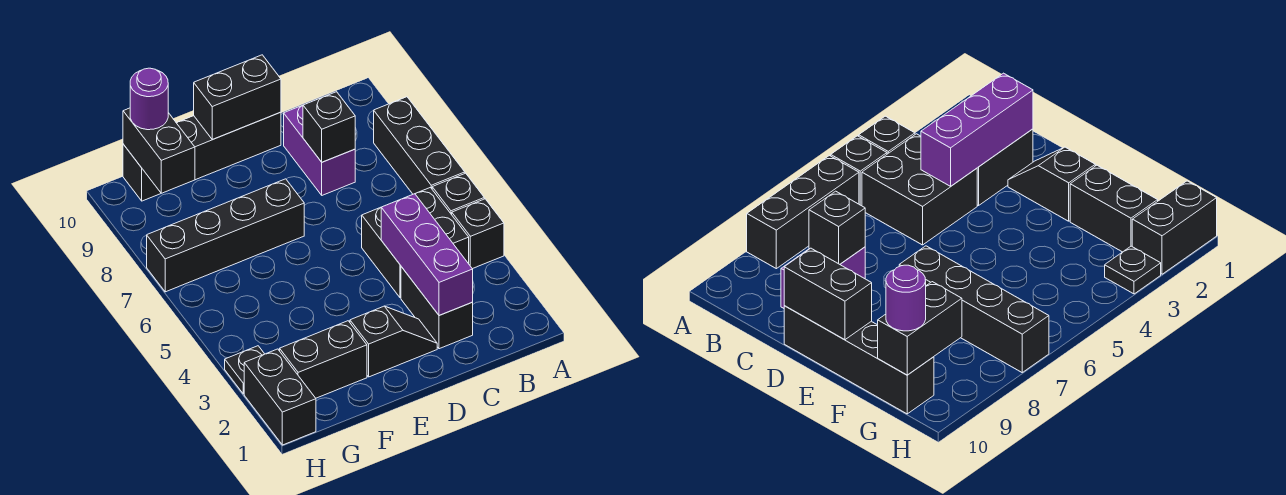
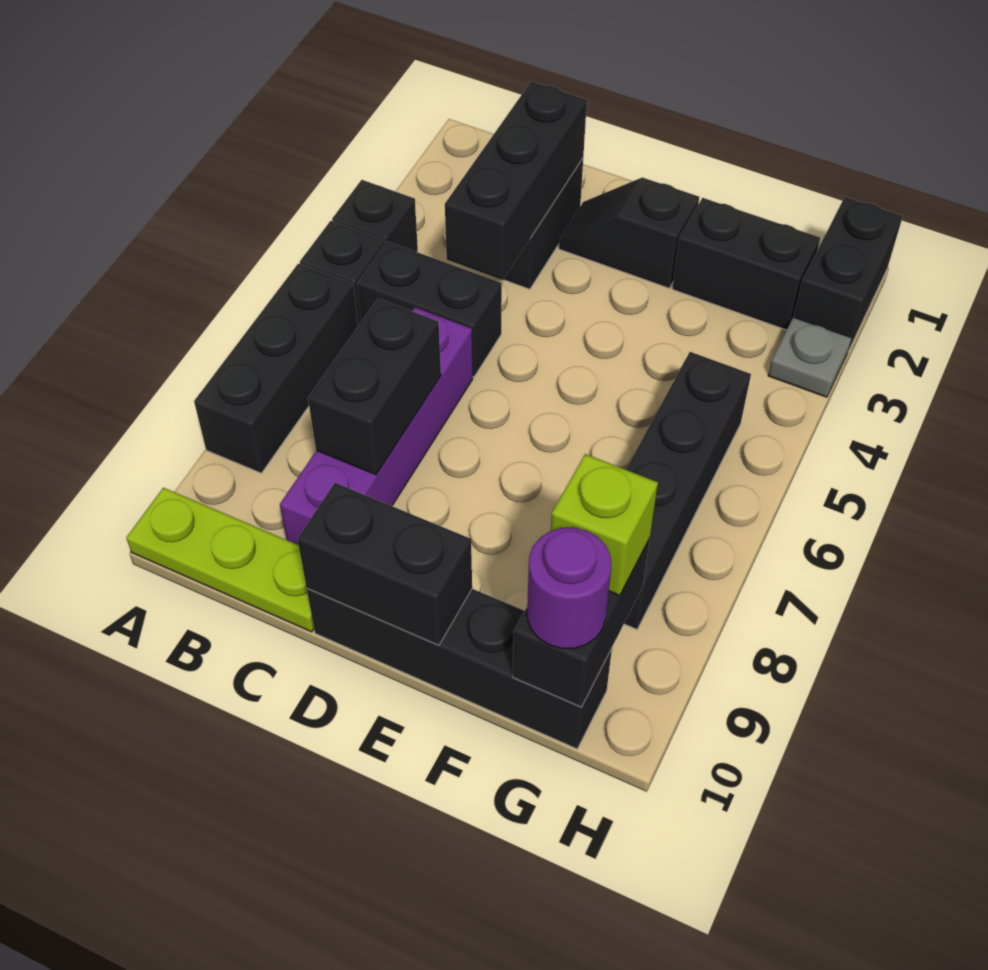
none -> lime 1x3 plate [126,488,314,632]
black 2x2 brick [362,188,469,298] -> black 1x2 brick [357,241,502,377]
purple 1x3 brick [381,194,473,316] -> black 1x3 brick [445,81,587,280]
purple 1x2 brick [284,105,355,195] -> purple 1x4 brick [280,307,473,545]
black 1x1 brick [303,92,355,162] -> black 1x2 brick [308,299,441,475]
black 1x4 brick [147,179,304,292] -> black 1x4 brick turned to [624,352,751,629]
none -> lime 1x1 brick [551,454,658,596]
black 1x1 plate [225,346,264,394] -> grey 1x1 plate [768,317,852,397]

